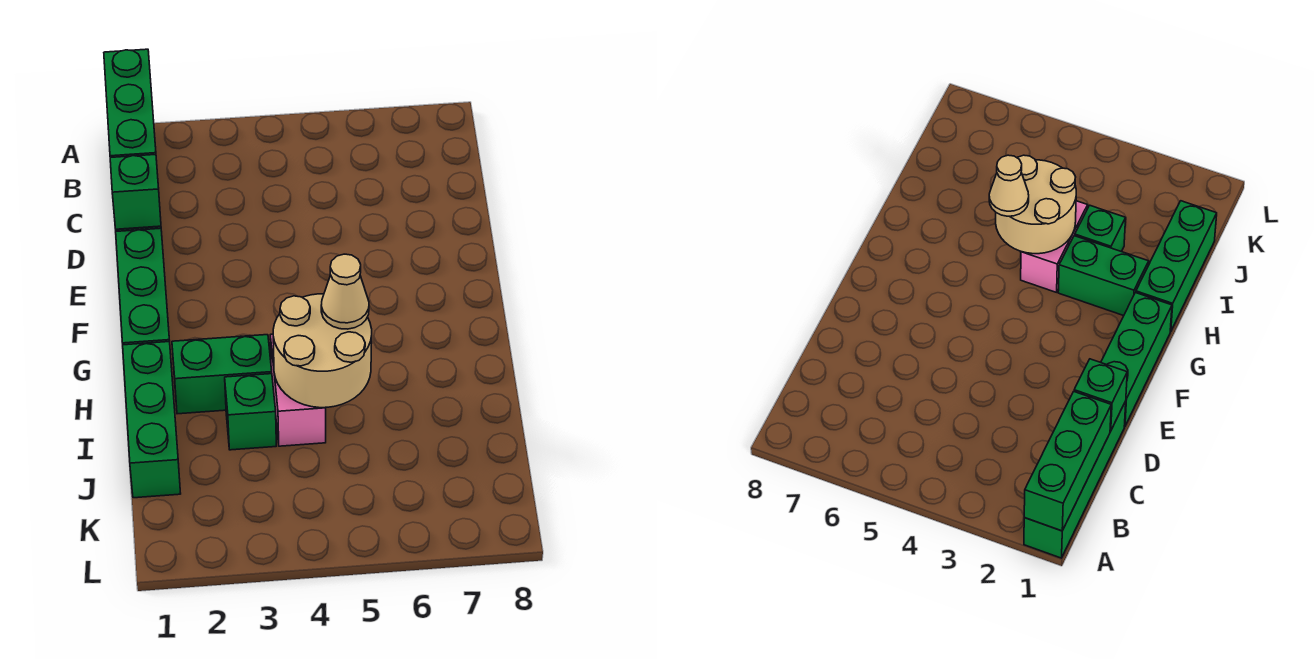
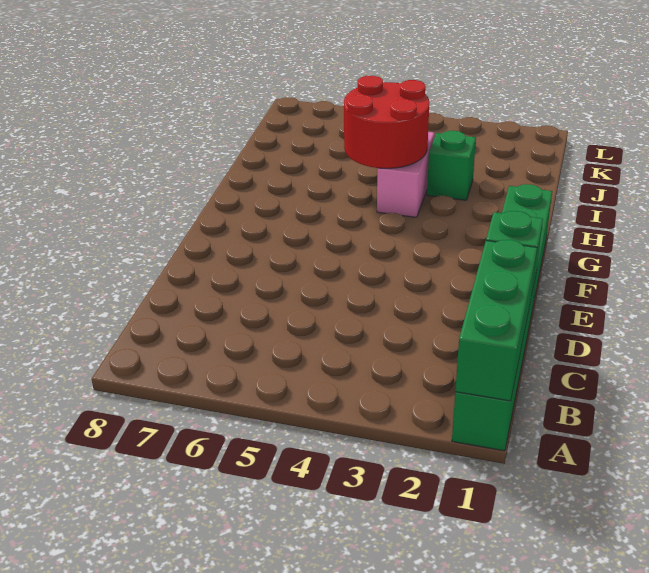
green 1x3 brick [123,342,181,498] -> none
green 1x2 brick [172,335,272,414] -> none
tan 2x2 round brick [273,294,372,408] -> red 2x2 round brick [344,76,429,168]
tan 1x1 cone [321,254,369,329] -> none

